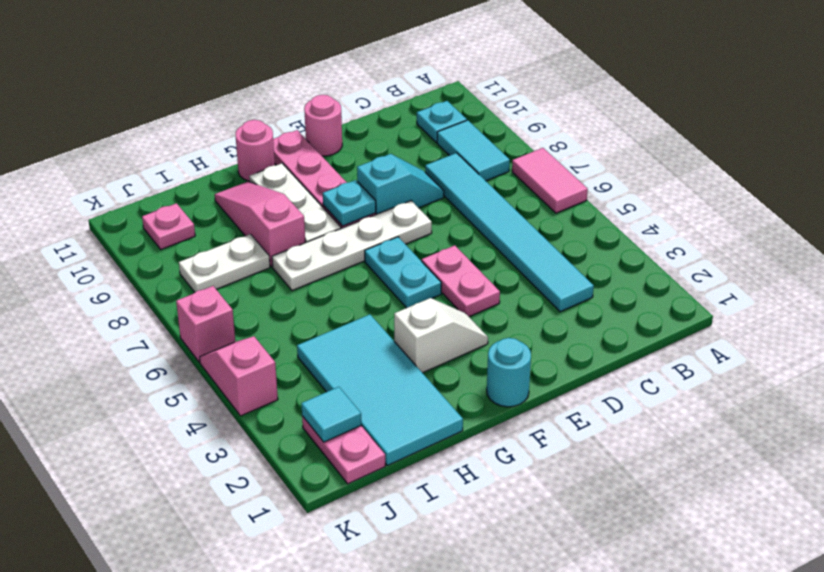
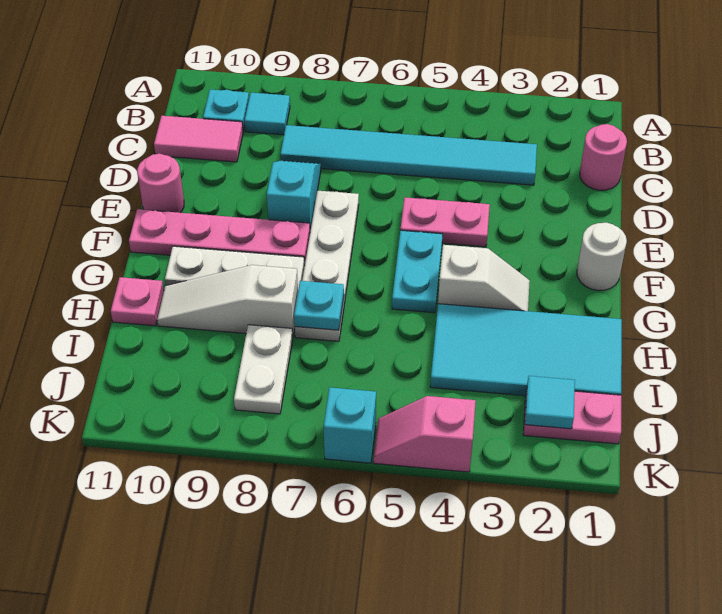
pink 1x2 tile [512,148,588,213] -> pink 1x2 tile moved to [154,116,243,162]
cyan 1x2 tile [437,120,510,181] -> cyan 1x1 tile [245,93,290,135]
cyan 1x1 round brick [487,338,531,407] -> white 1x1 round brick [577,223,627,291]
white 1x2 slope [394,298,488,373] -> white 1x2 slope turned to [438,245,530,311]
cyan 1x2 plate [365,237,441,308] -> cyan 1x2 plate turned to [392,230,443,313]
cyan 1x1 plate [323,180,376,226] -> cyan 1x1 plate moved to [294,281,344,330]
pink 1x1 round brick [235,120,275,181] -> pink 1x1 round brick moved to [580,124,627,190]
pink 1x3 slope [215,182,305,267] -> white 1x3 slope [157,265,298,335]
pink 1x1 plate [142,203,195,249] -> pink 1x1 plate moved to [111,277,164,326]
pink 1x1 brick [176,286,235,362] -> cyan 1x1 brick [324,387,376,463]

